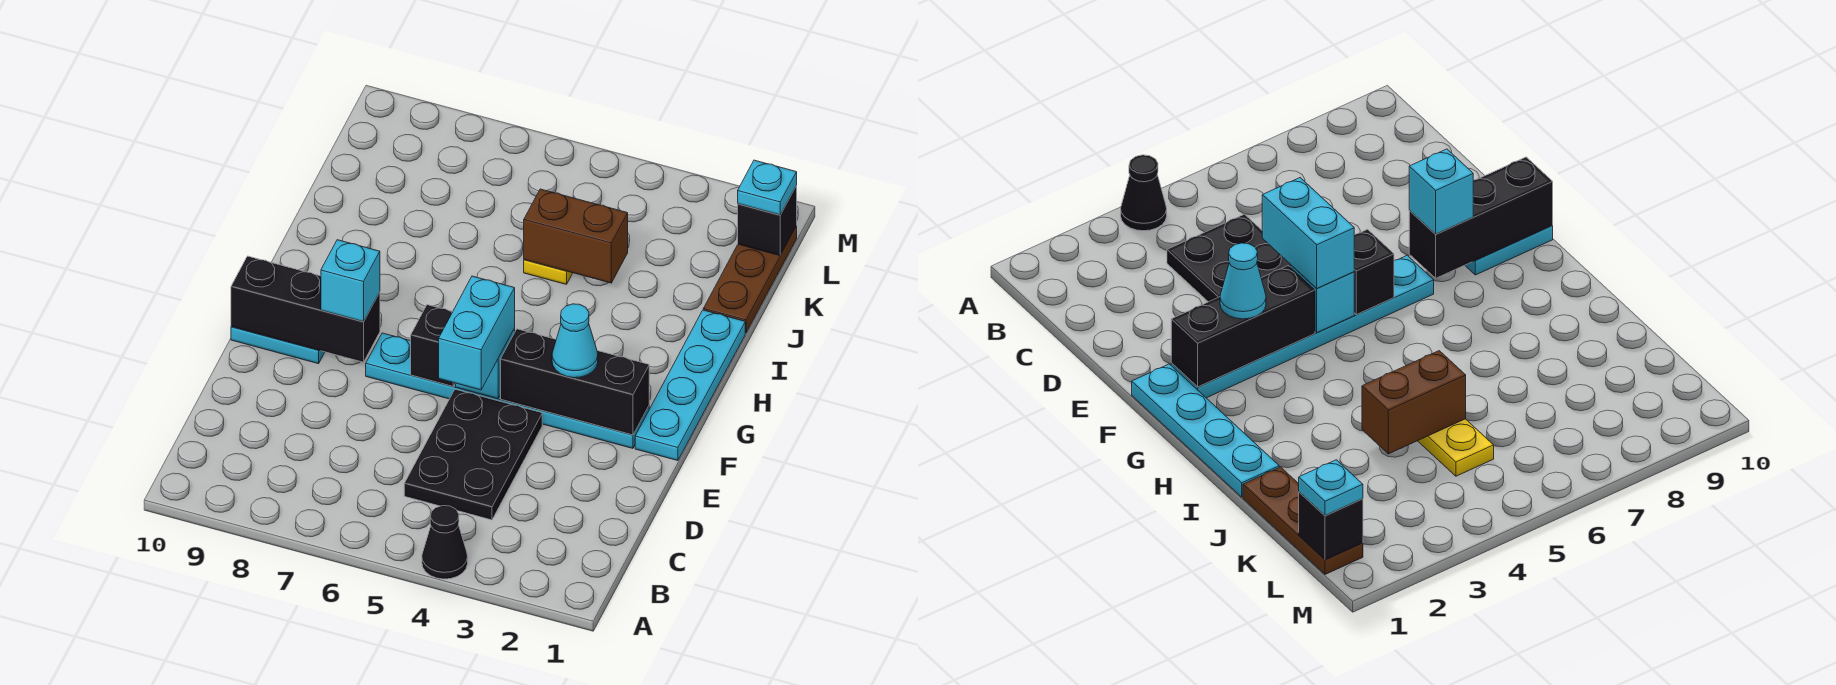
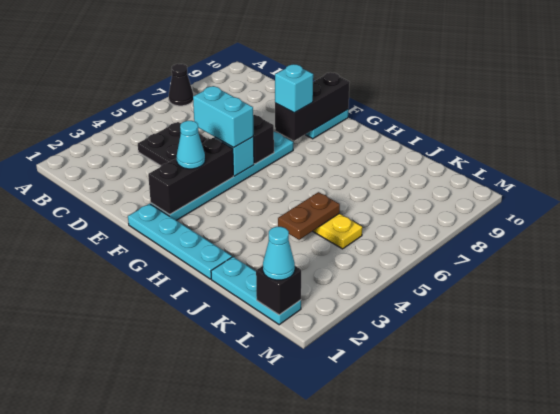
black 1x1 cone [422,506,468,579] -> black 1x1 cone moved to [169,64,193,106]
brown 1x3 plate [703,226,797,333] -> cyan 1x3 plate [211,257,301,325]
brown 1x2 brick [524,189,628,283] -> brown 1x2 plate [278,192,340,240]
cyan 1x1 plate [738,160,797,215] -> cyan 1x1 cone [263,227,295,280]

